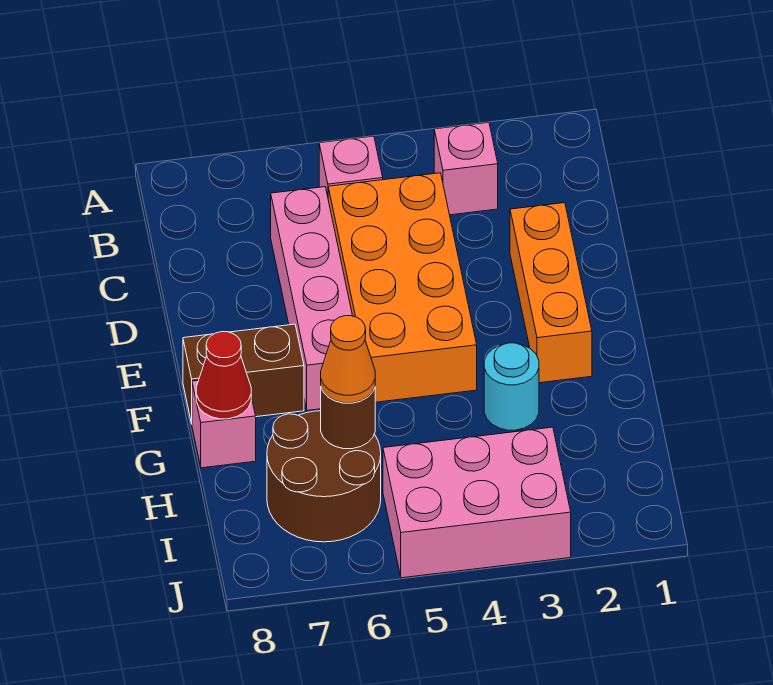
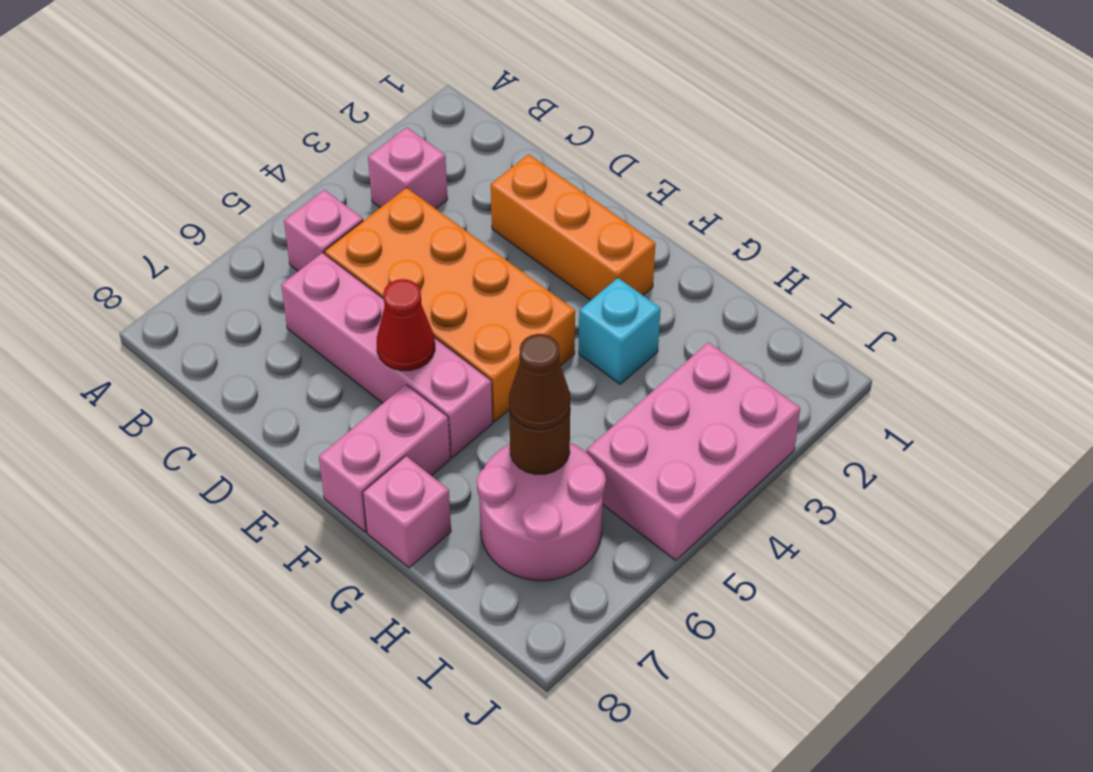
brown 1x2 brick [183,324,304,424] -> pink 1x2 brick [319,385,450,532]
cyan 1x1 round brick [484,343,539,430] -> cyan 1x1 brick [579,278,661,384]
red 1x1 cone [196,332,251,419] -> red 1x1 cone moved to [377,279,435,371]
brown 2x2 round brick [267,411,381,542] -> pink 2x2 round brick [477,443,606,581]
orange 1x1 cone [321,316,375,403] -> brown 1x1 cone [509,334,570,430]

